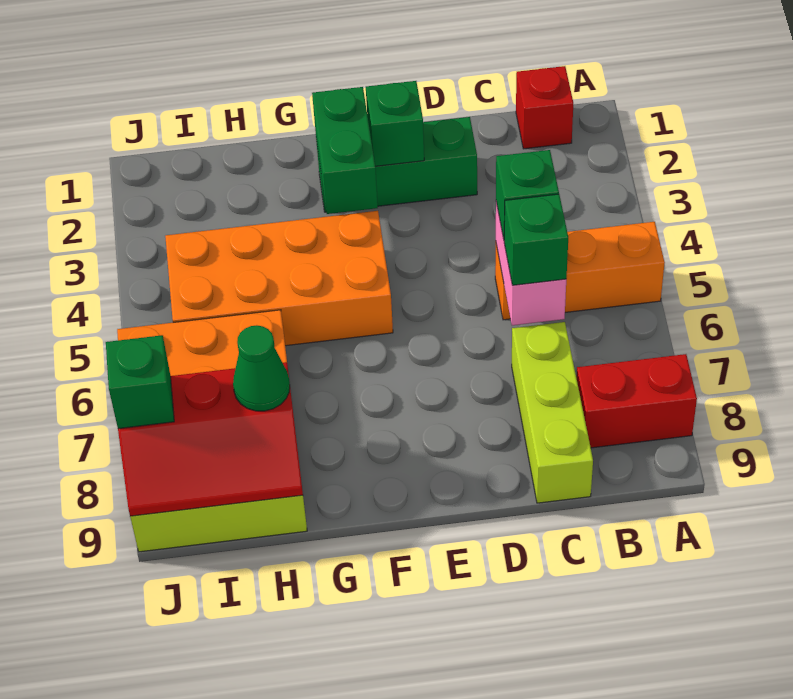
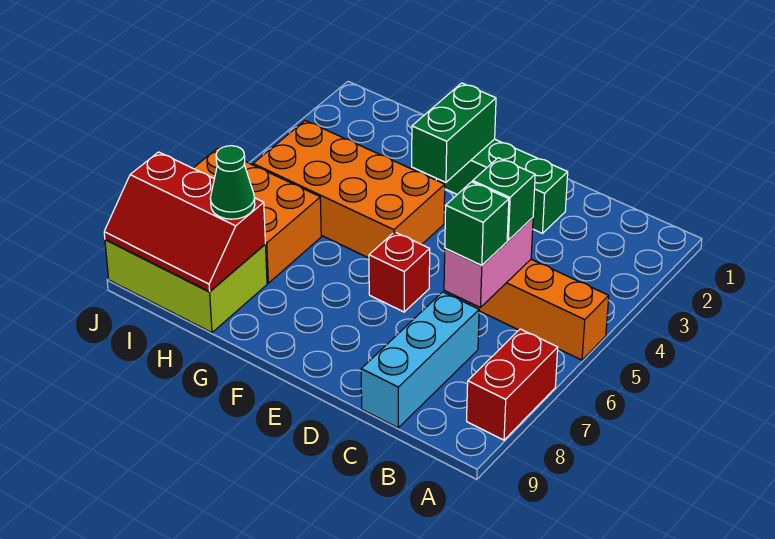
red 1x2 brick [576,354,697,448] -> red 1x2 brick turned to [467,329,558,440]
red 1x1 brick [516,66,573,149] -> red 1x1 brick moved to [369,232,430,312]
lime 1x3 brick [512,322,593,503] -> cyan 1x3 brick [361,292,479,428]
green 1x1 brick [366,81,424,166] -> none
green 1x1 brick [106,335,174,429] -> none

